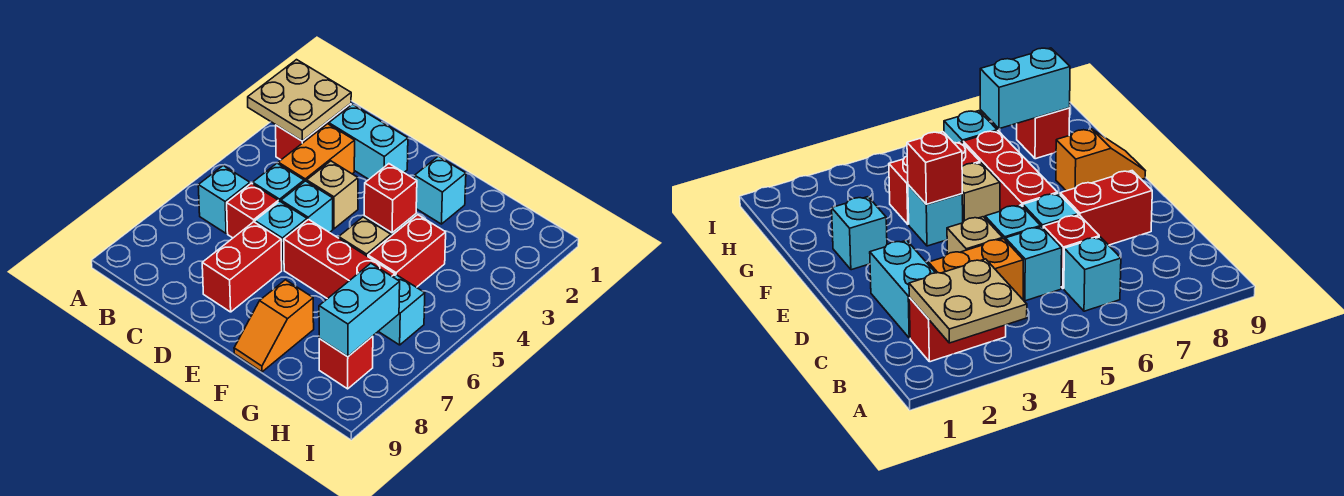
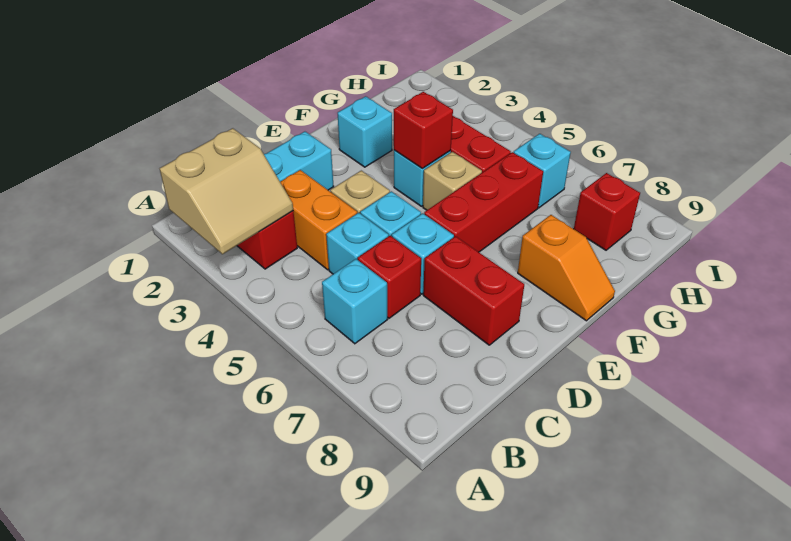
tan 2x2 plate [248,60,351,141] -> tan 2x2 slope [160,128,293,254]
cyan 1x2 brick [319,263,400,357] -> none

